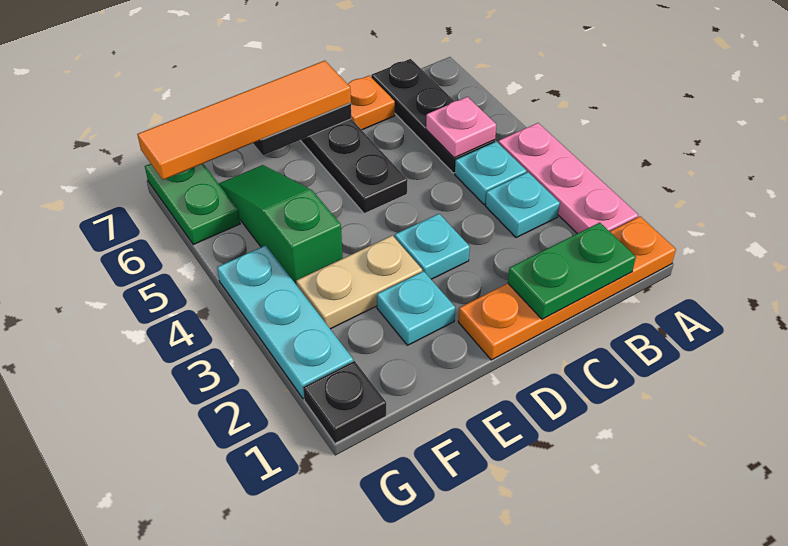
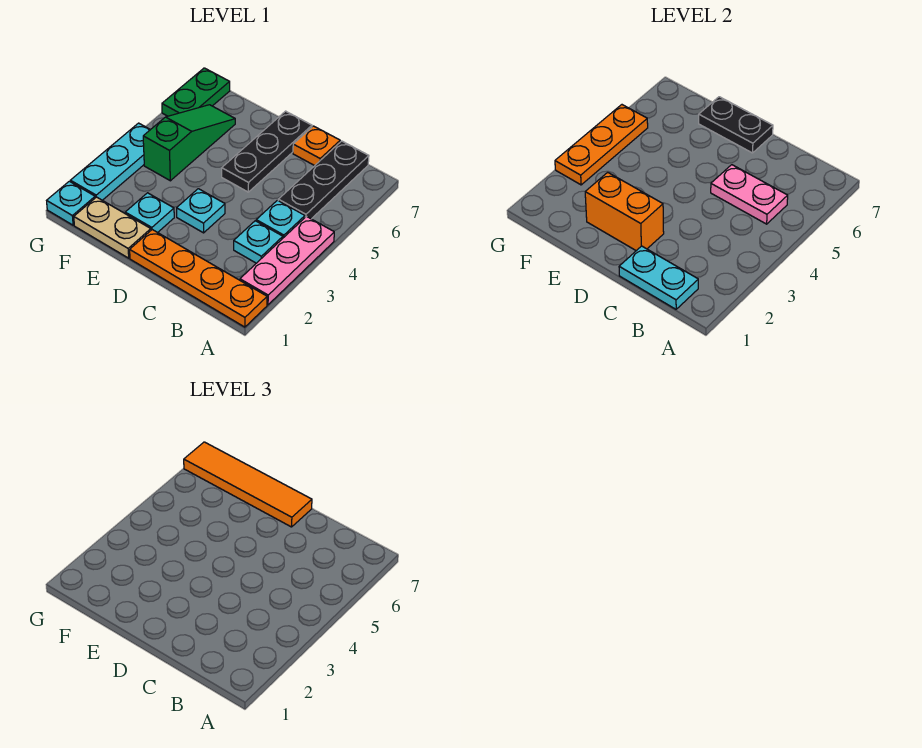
green 1x2 plate [508,223,636,319] -> cyan 1x2 plate [619,246,698,309]
pink 1x1 plate [426,97,496,158] -> pink 1x2 plate [711,165,788,224]
none -> orange 1x2 brick [585,172,664,251]
tan 1x2 plate [296,235,422,329] -> tan 1x2 plate moved to [74,197,151,258]
black 1x1 plate [303,361,387,443] -> cyan 1x1 plate [47,181,95,225]
none -> orange 1x3 plate [555,105,648,185]

